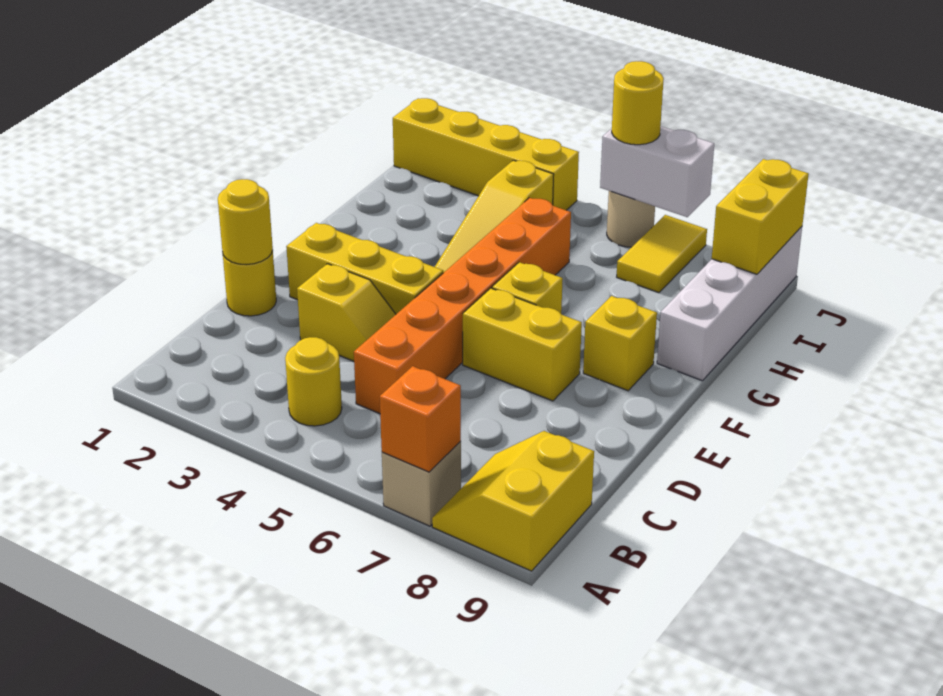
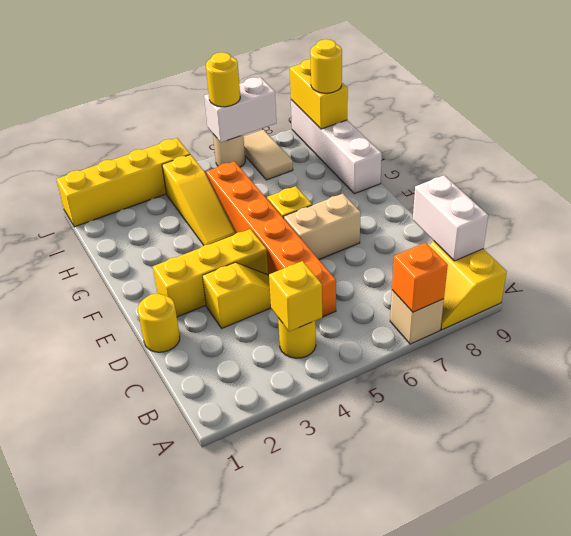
none -> white 1x2 brick [413,175,488,261]
yellow 1x1 round brick [218,179,273,265] -> yellow 1x1 round brick moved to [310,39,342,93]
yellow 1x2 brick [463,288,582,401] -> tan 1x2 brick [284,194,361,259]
yellow 1x1 brick [583,296,657,391] -> yellow 1x1 brick moved to [269,261,322,332]
yellow 1x2 tile [617,215,707,293] -> tan 1x2 tile [244,130,293,180]

